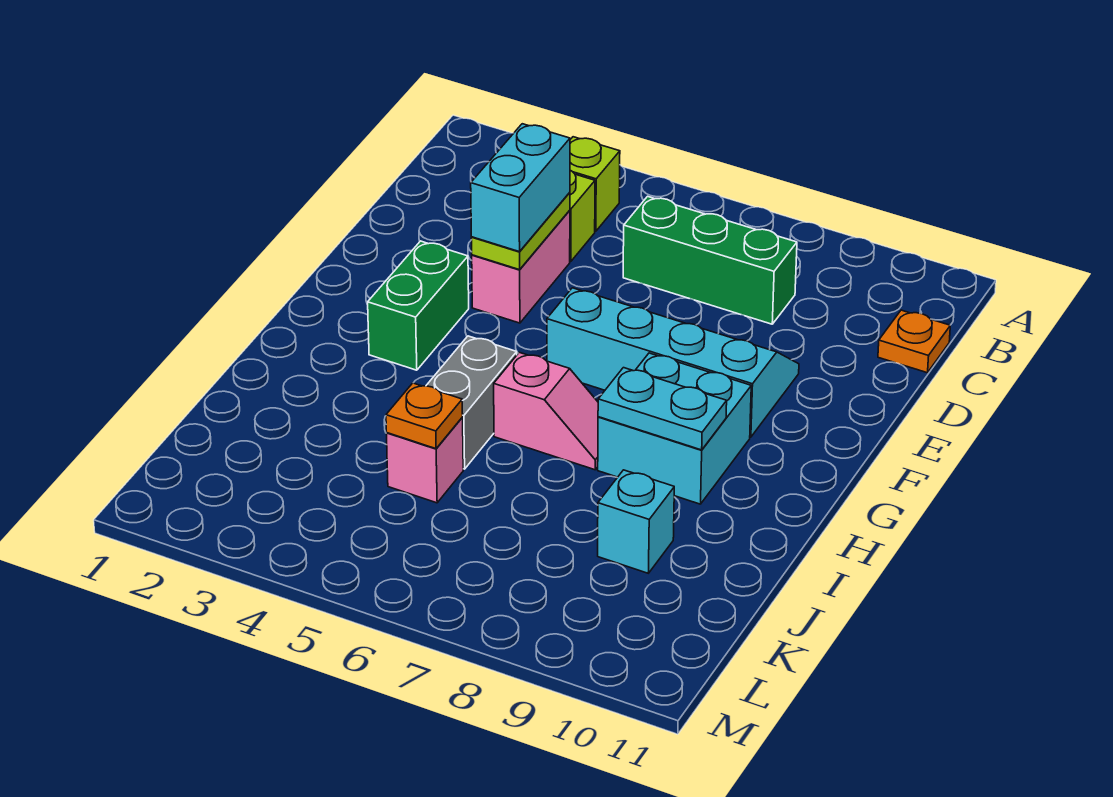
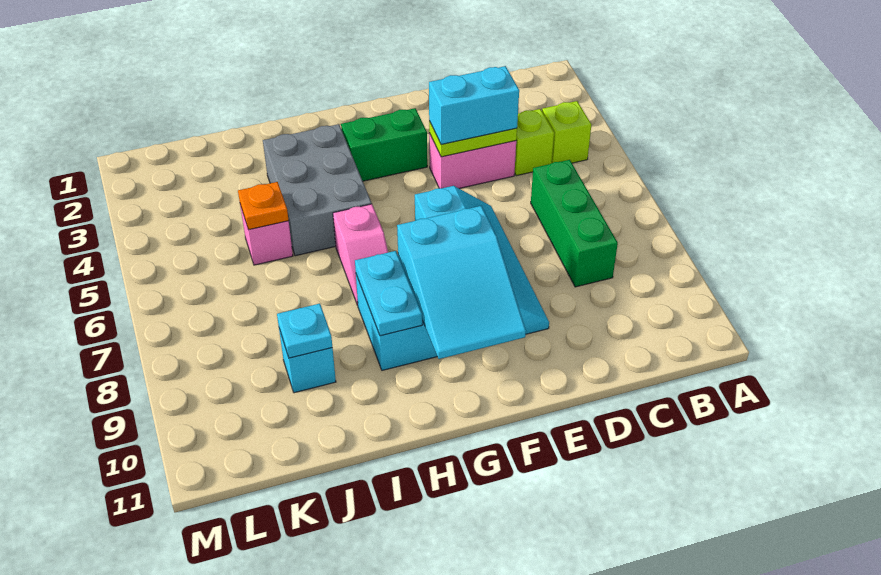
orange 1x1 plate [878,310,950,373] -> none
none -> cyan 2x3 slope [397,206,526,359]
grey 1x2 brick [426,336,517,469] -> grey 2x3 brick [263,124,372,256]
none -> cyan 1x1 plate [277,304,332,358]

